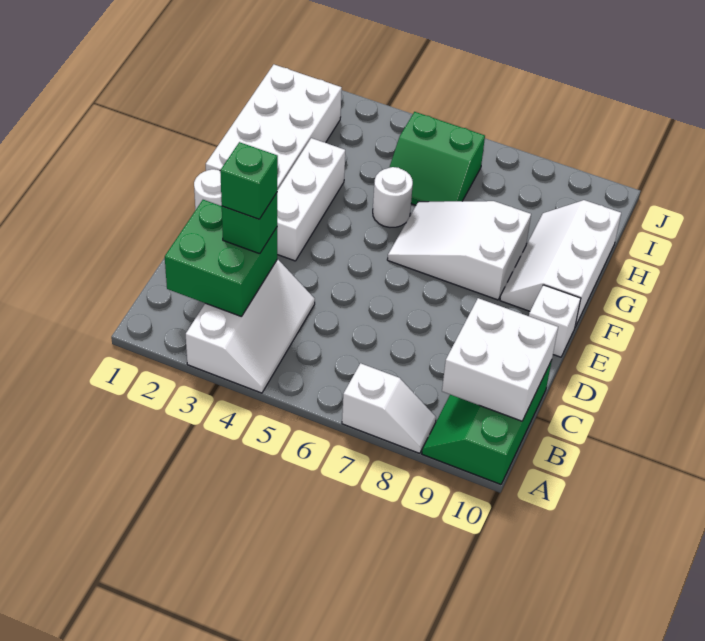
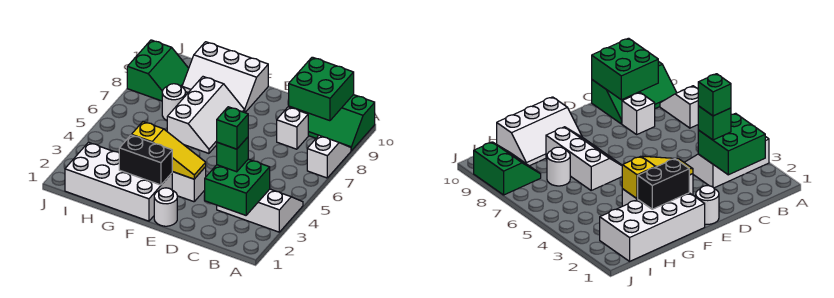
white 2x2 brick [442,298,558,421] -> green 2x2 brick [289,57,354,121]
none -> yellow 1x3 slope [131,122,206,179]
white 1x1 brick [529,285,581,357] -> white 1x1 brick moved to [277,107,308,149]
none -> black 1x2 brick [119,135,172,185]
white 2x3 slope [387,201,531,300] -> white 2x3 slope turned to [167,77,244,153]
white 1x1 round brick [373,167,413,227] -> white 1x1 round brick moved to [162,84,185,120]
green 2x2 slope [389,112,485,205] -> green 2x2 slope moved to [127,40,189,101]

